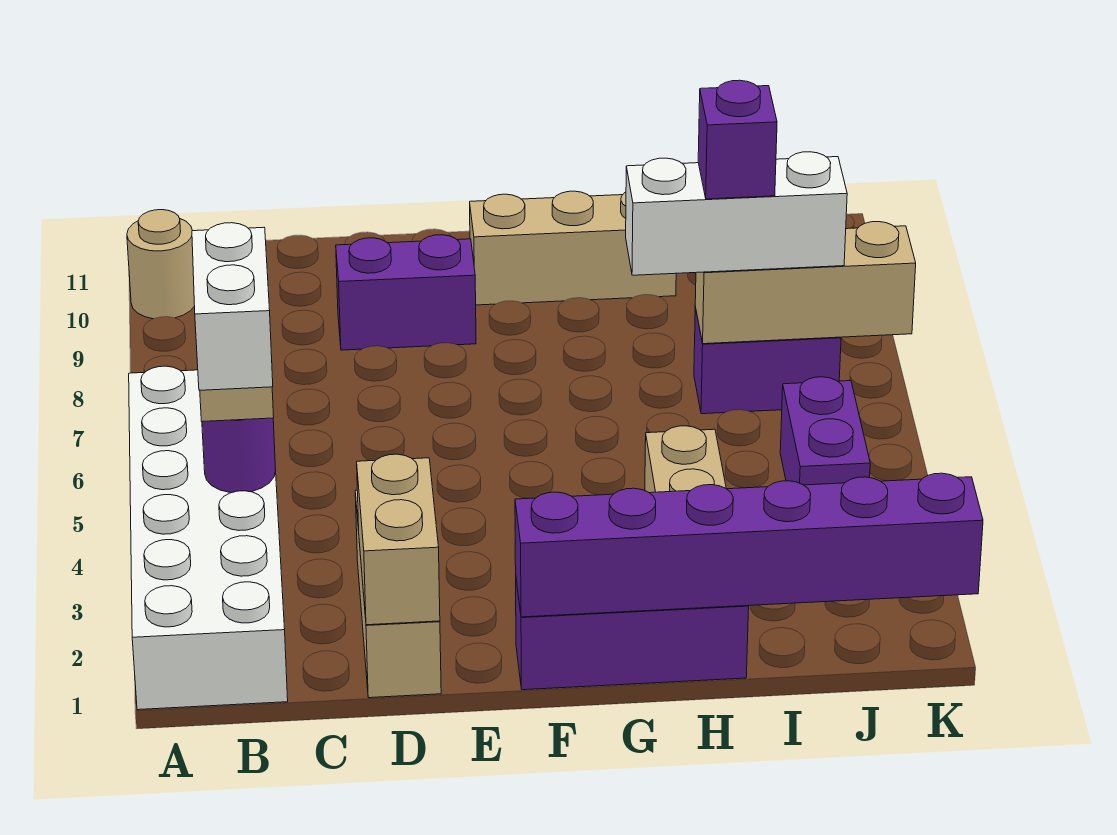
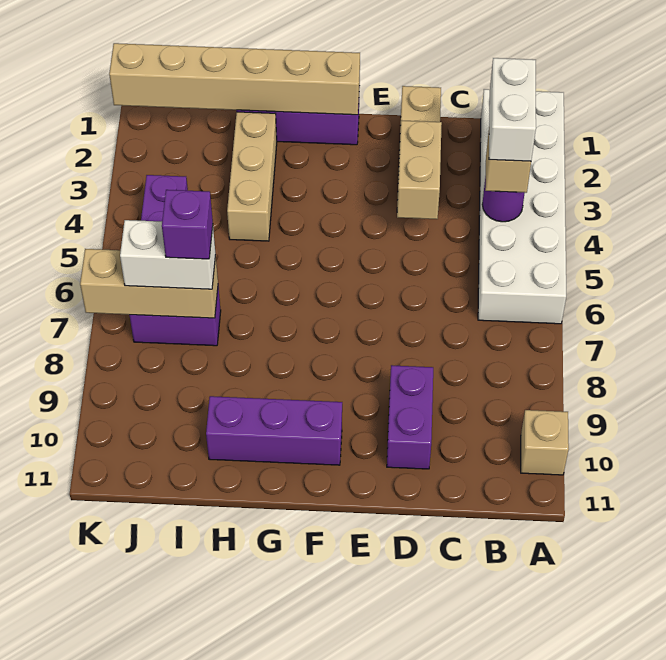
tan 1x1 round brick [127,210,195,319] -> tan 1x1 brick [521,410,569,475]
tan 1x2 brick [357,454,440,625] -> tan 1x2 brick moved to [397,120,442,219]
purple 1x2 brick [336,235,476,350] -> purple 1x2 brick turned to [387,365,433,469]
purple 1x6 brick [515,473,983,617] -> tan 1x6 brick [109,43,360,115]
tan 1x3 brick [470,191,676,305] -> purple 1x3 brick [206,396,342,465]
white 1x3 brick [626,152,847,275] -> white 1x2 brick [120,220,216,289]

